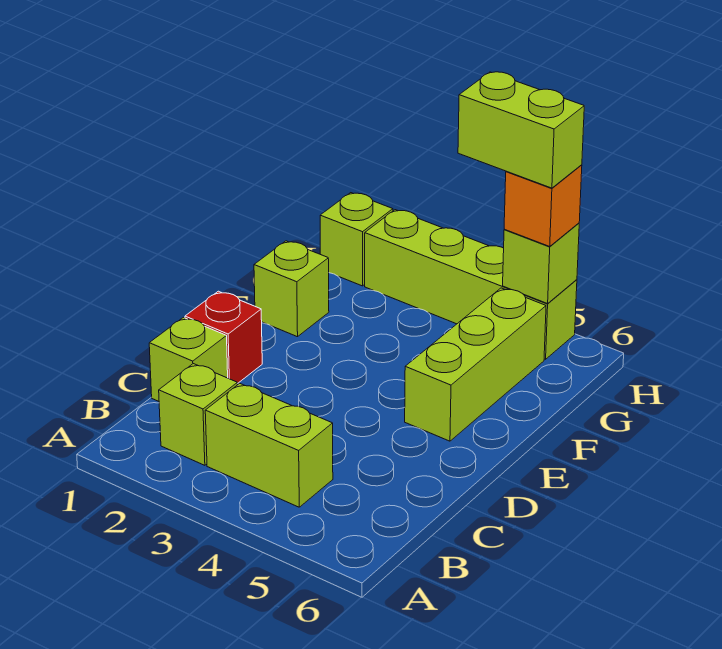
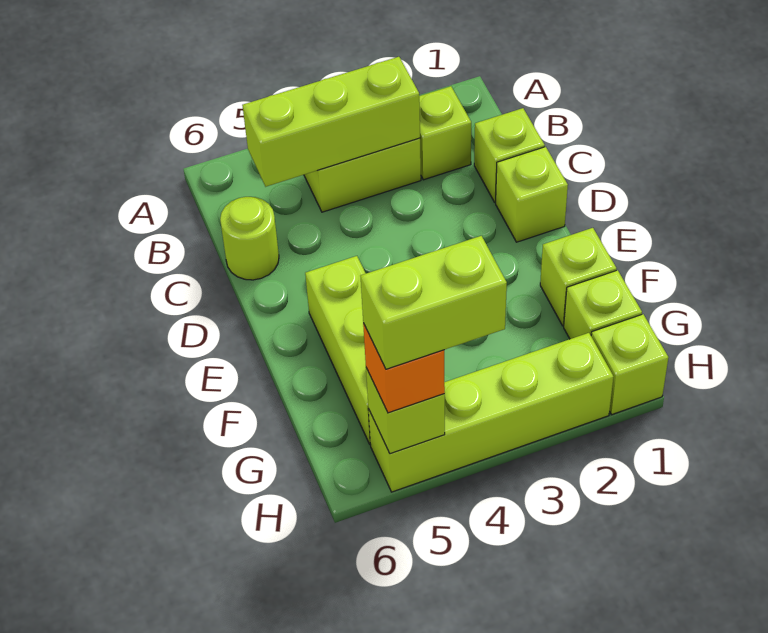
none -> lime 1x3 brick [242,57,420,187]
none -> lime 1x1 round brick [220,197,279,280]
red 1x1 brick [185,291,262,384] -> lime 1x1 brick [496,147,568,242]
none -> lime 1x1 brick [564,270,642,339]

